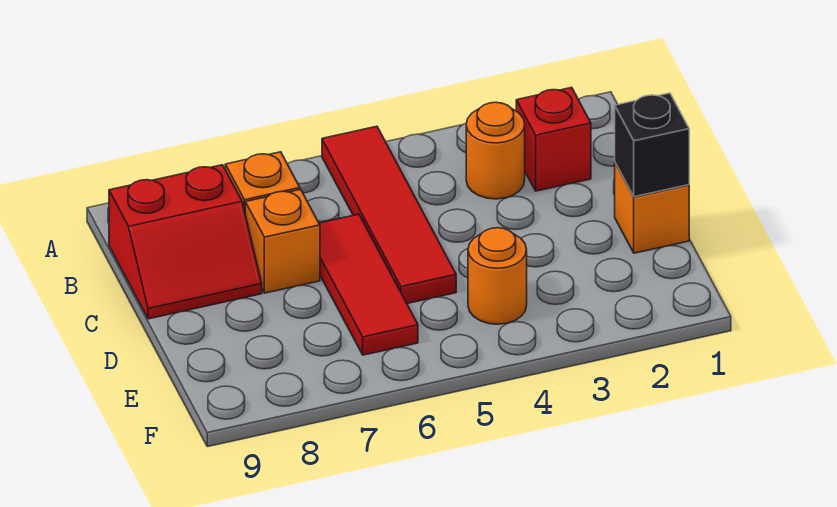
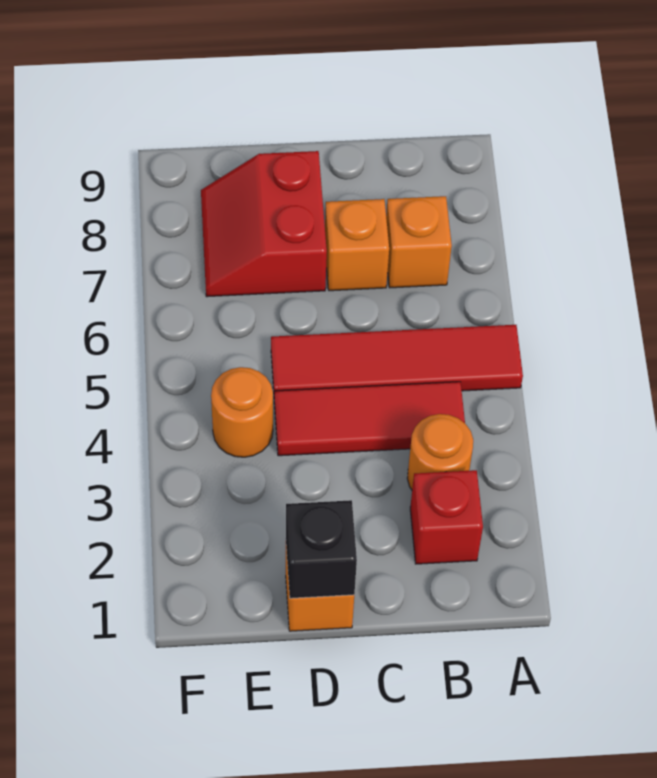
red 2x2 slope [109,165,262,319] -> red 2x2 slope moved to [201,151,327,297]
red 1x3 tile [319,214,418,355] -> red 1x3 tile moved to [274,382,465,456]

